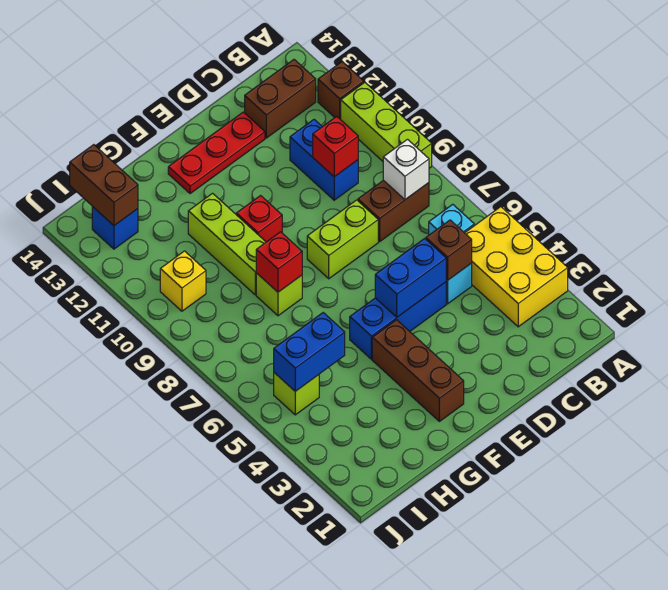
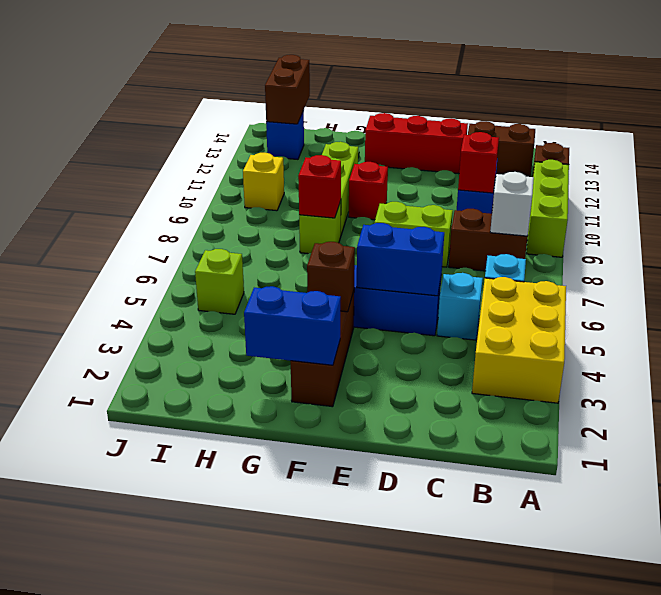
brown 1x1 brick [426,220,472,280] -> brown 1x1 brick moved to [307,242,355,312]
red 1x3 plate [168,112,265,194] -> red 1x3 brick [365,113,468,174]
blue 1x2 brick [274,313,345,391] -> blue 1x2 brick moved to [244,286,341,365]

